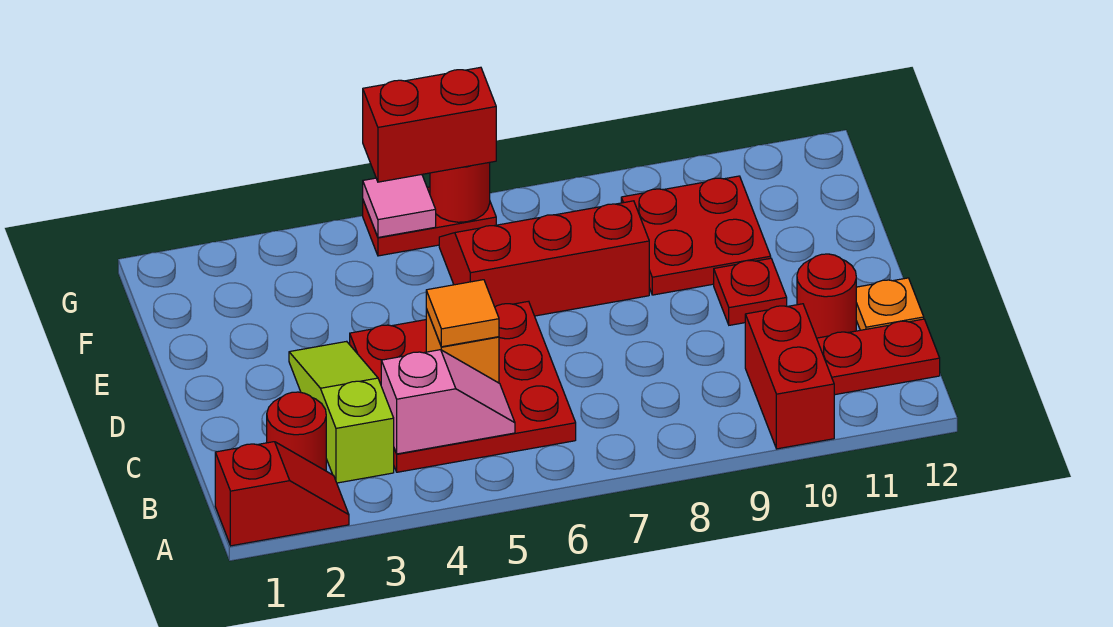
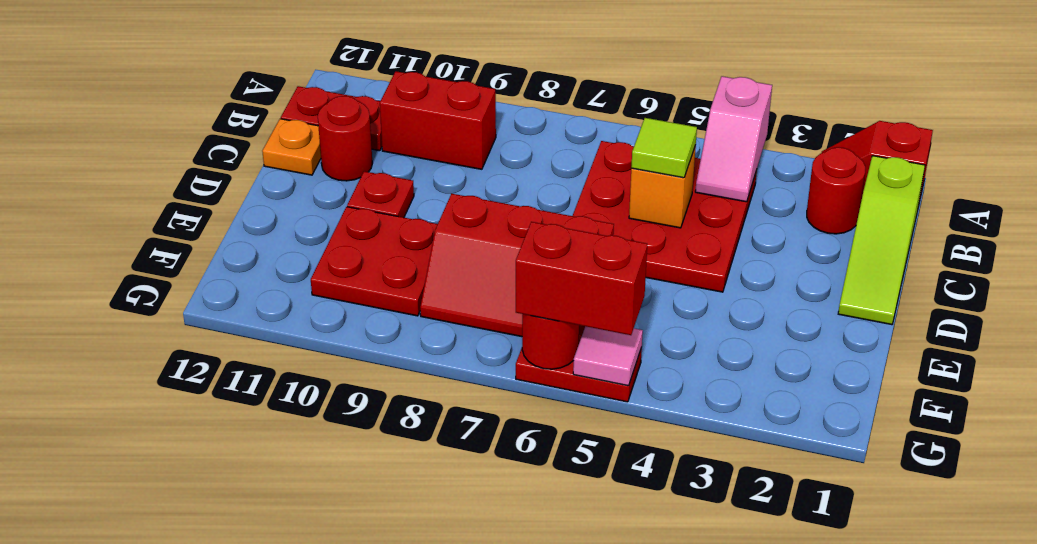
red 1x2 brick [745,304,834,449] -> red 1x2 brick turned to [380,71,496,169]
lime 1x3 slope [289,341,394,483] -> lime 1x3 slope moved to [838,156,925,325]
pink 1x2 slope [381,350,515,454] -> pink 1x2 slope turned to [695,76,772,202]
orange 1x1 tile [426,280,499,347] -> lime 1x1 tile [631,118,697,178]

